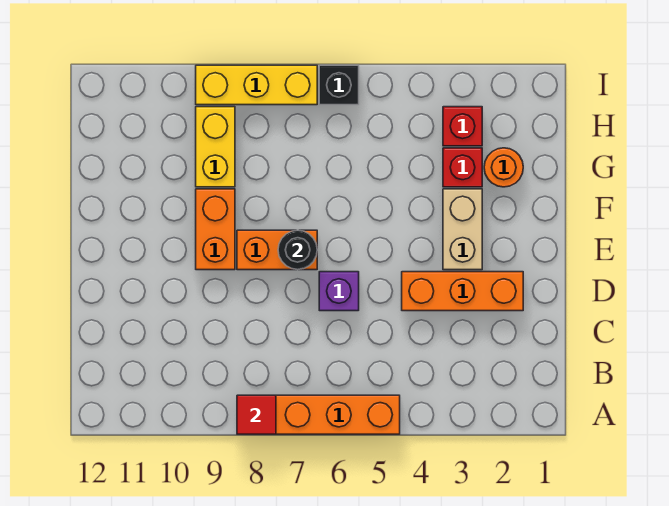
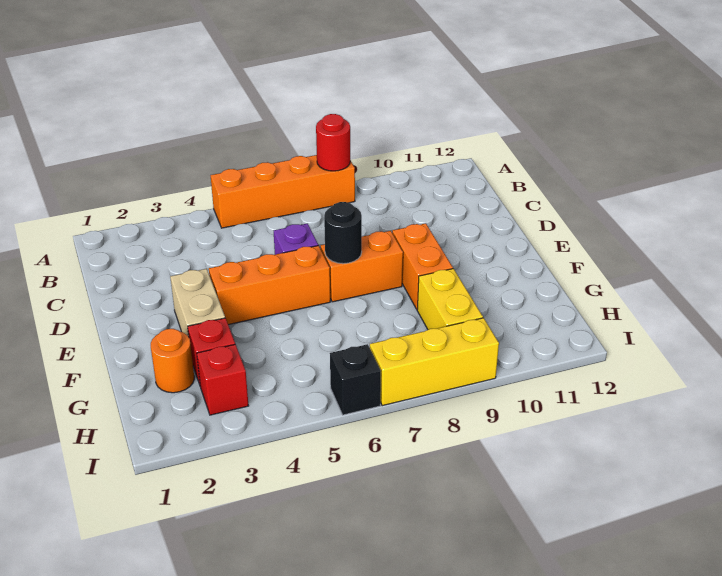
red 1x1 tile [237,395,276,434] -> red 1x1 round brick [316,114,350,171]
orange 1x3 brick [402,272,523,311] -> orange 1x3 brick moved to [209,246,330,325]

